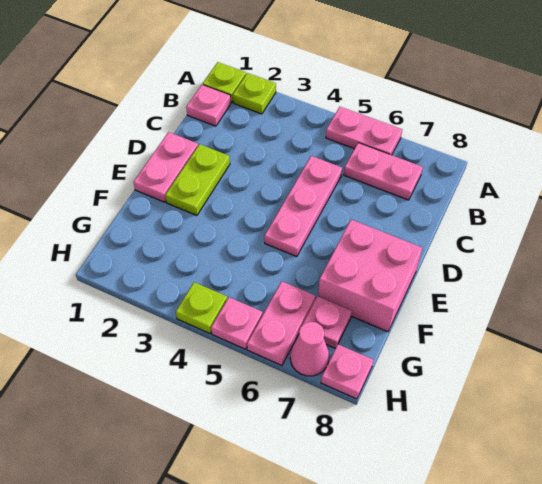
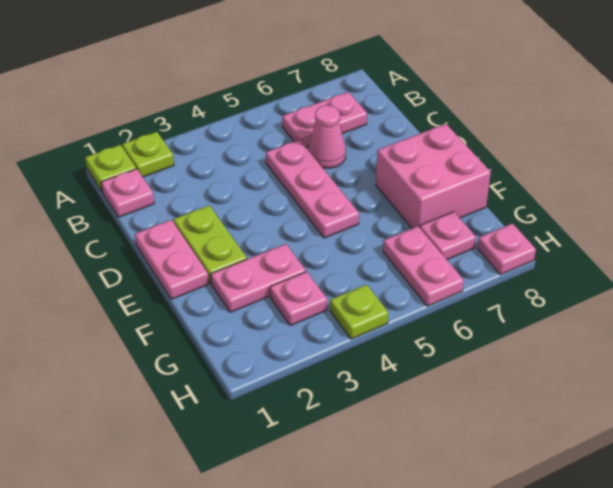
pink 1x2 plate [326,107,402,155] -> pink 1x2 plate moved to [211,244,306,312]
pink 1x1 plate [211,297,263,349] -> pink 1x1 plate moved to [270,272,327,326]
pink 1x1 cone [290,322,329,376] -> pink 1x1 cone moved to [308,105,346,168]

